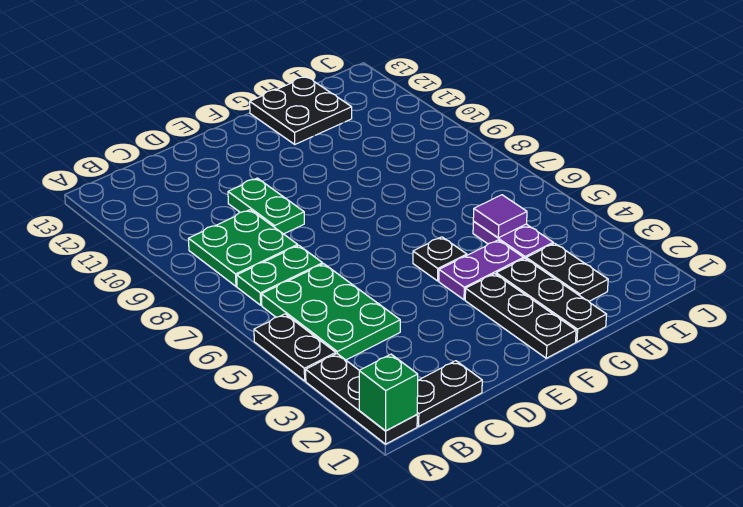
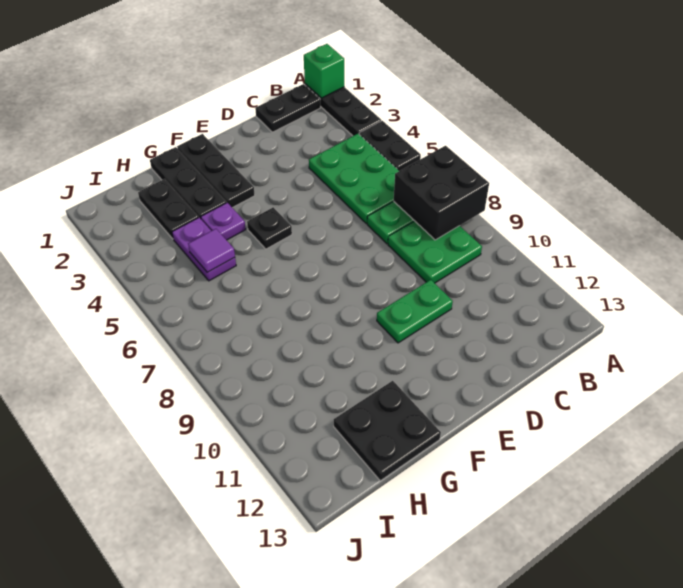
none -> black 2x2 brick [394,146,489,240]
green 1x2 plate [228,178,304,234] -> green 1x2 plate turned to [377,280,453,343]
purple 1x2 plate [439,240,524,300] -> purple 1x1 plate [201,203,246,240]

